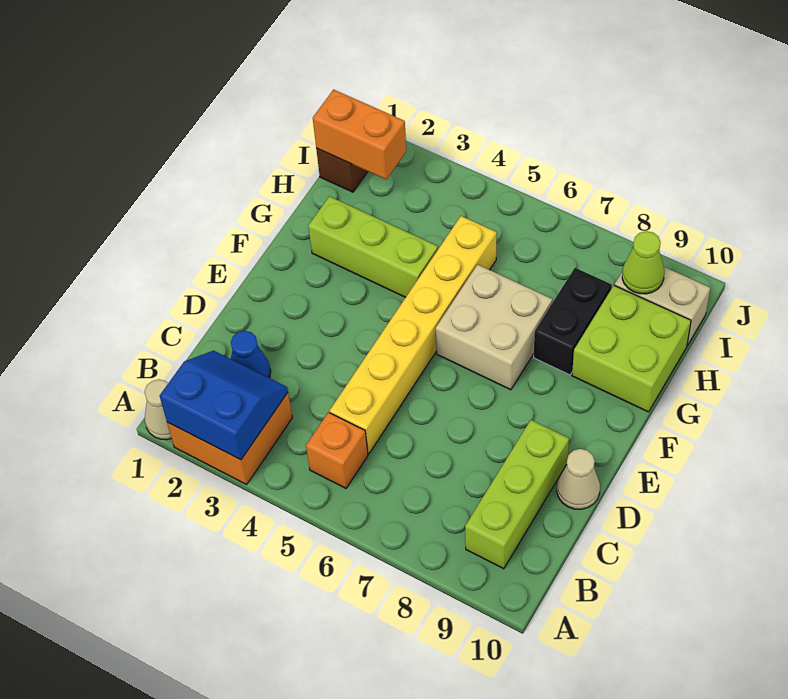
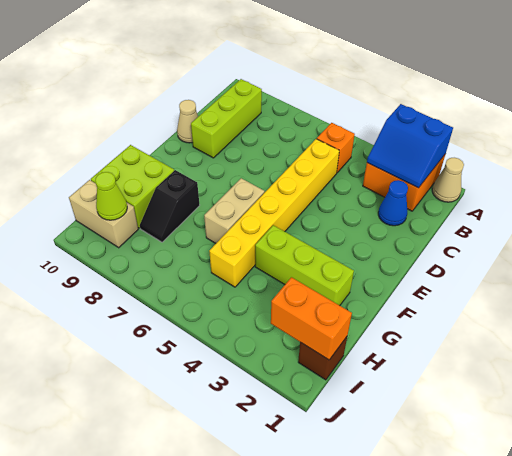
tan 2x2 brick [436,265,552,390] -> tan 1x2 brick [204,178,265,243]
black 1x2 brick [534,268,612,375] -> black 1x2 slope [140,170,200,242]

